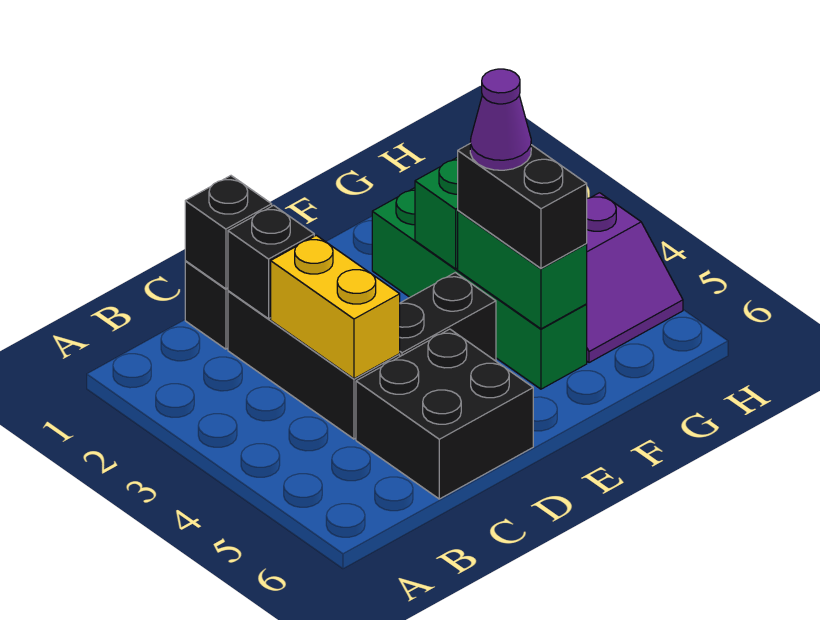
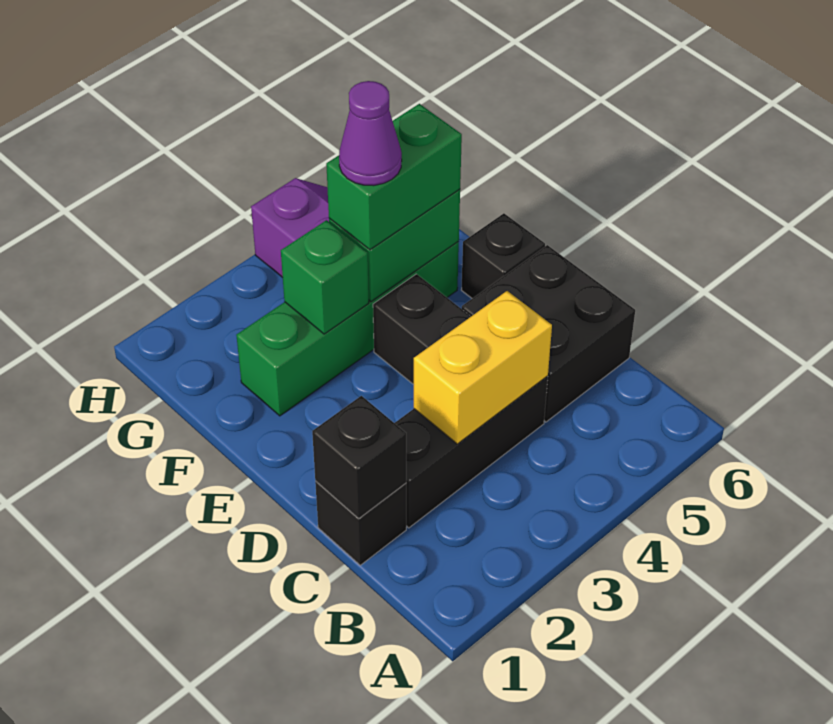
black 1x1 brick [228,205,314,319] -> black 1x1 brick moved to [462,213,545,298]
black 1x2 brick [458,144,587,268] -> green 1x2 brick [326,104,462,250]

